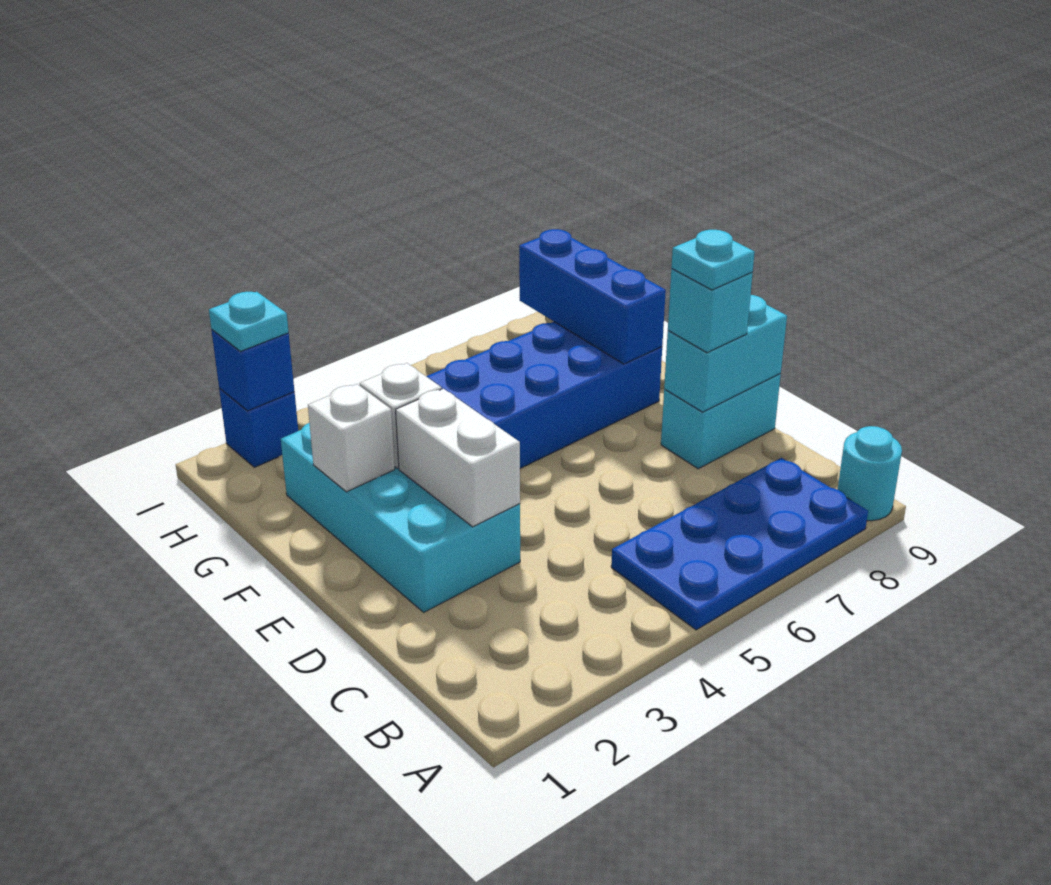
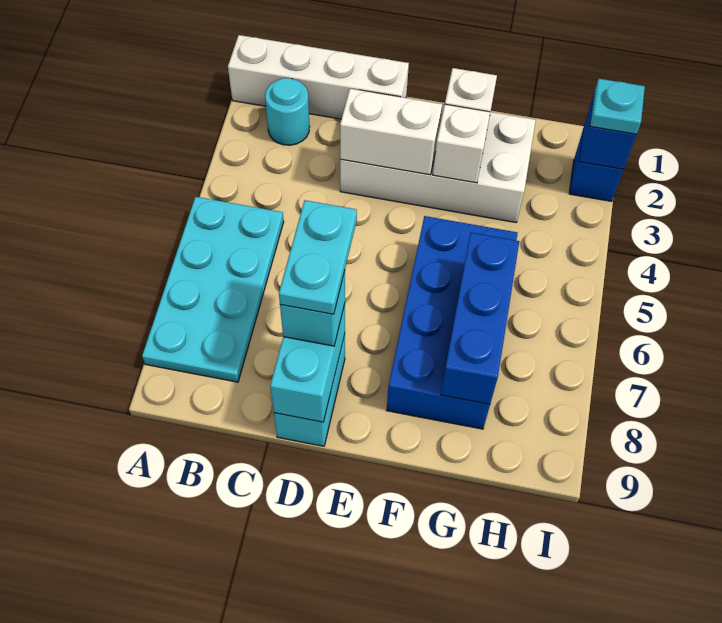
none -> white 1x4 brick [228,35,409,119]
blue 2x4 plate [611,458,868,630] -> cyan 2x4 plate [142,197,284,382]
cyan 1x1 round brick [838,426,902,521] -> cyan 1x1 round brick moved to [265,78,310,145]
cyan 2x4 brick [281,423,520,612] -> white 2x4 brick [340,104,536,222]
cyan 1x1 plate [671,230,755,290] -> cyan 1x2 plate [279,200,357,314]
blue 1x3 brick [519,229,666,364] -> blue 1x3 brick turned to [441,233,519,404]

